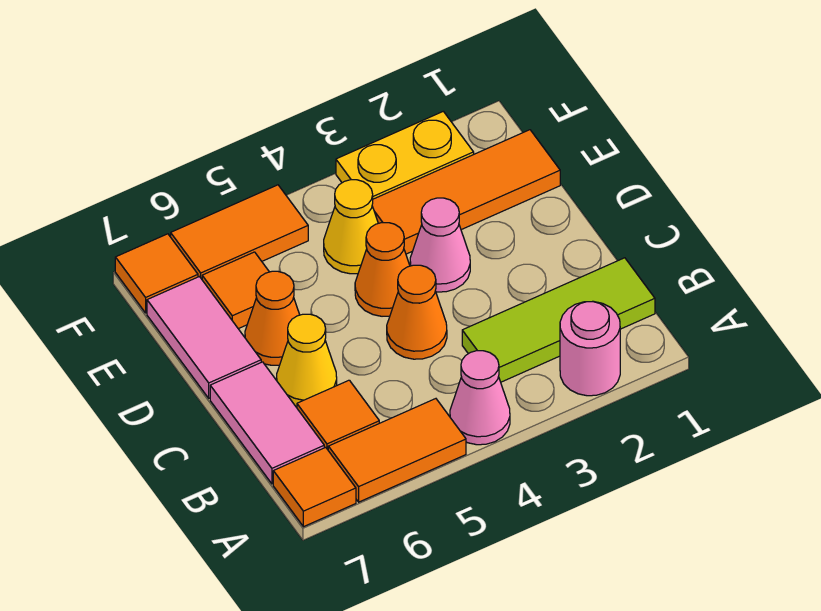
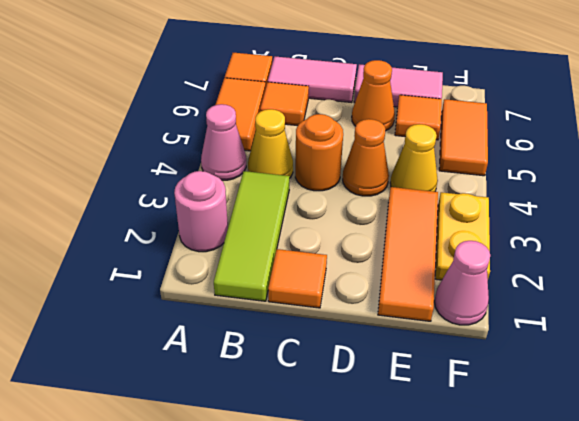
orange 1x1 cone [387,265,447,359] -> orange 1x1 round brick [295,114,343,191]
yellow 1x1 cone [277,314,337,407] -> yellow 1x1 cone moved to [248,109,293,177]
pink 1x1 cone [410,198,470,292] -> pink 1x1 cone moved to [434,241,490,325]
orange 1x1 tile [115,234,198,313] -> orange 1x1 tile moved to [268,249,327,308]

